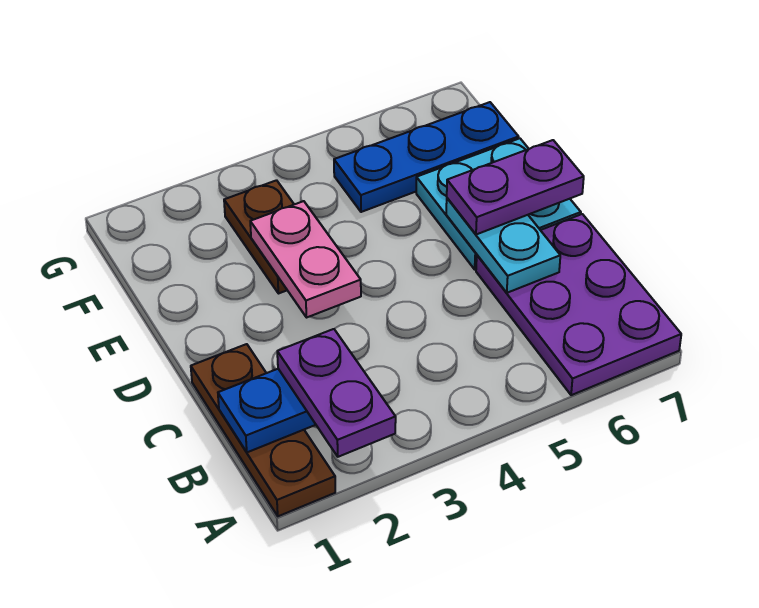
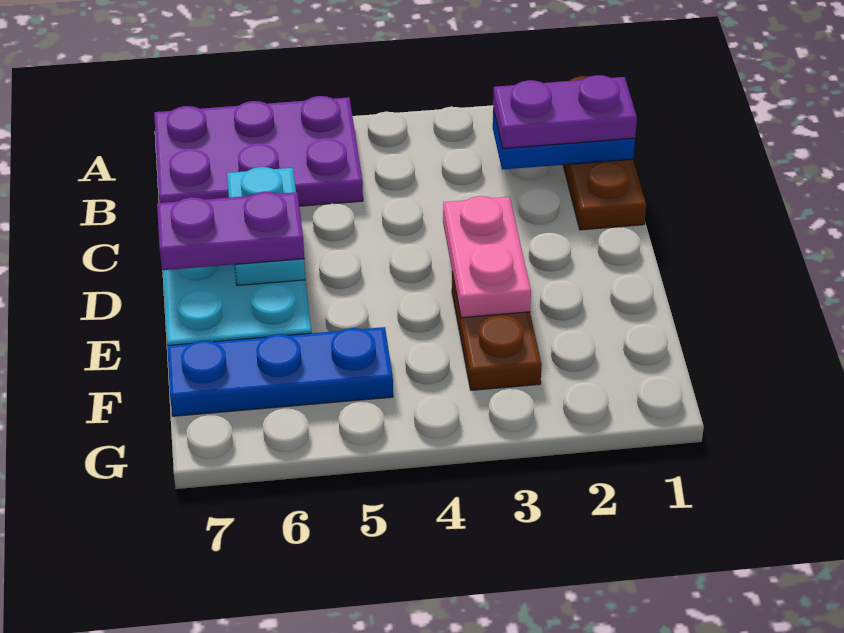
purple 1x2 plate [277,329,396,457] -> purple 1x2 plate turned to [493,75,637,148]
purple 2x3 plate [476,214,681,395] -> purple 2x3 plate turned to [154,96,363,206]

